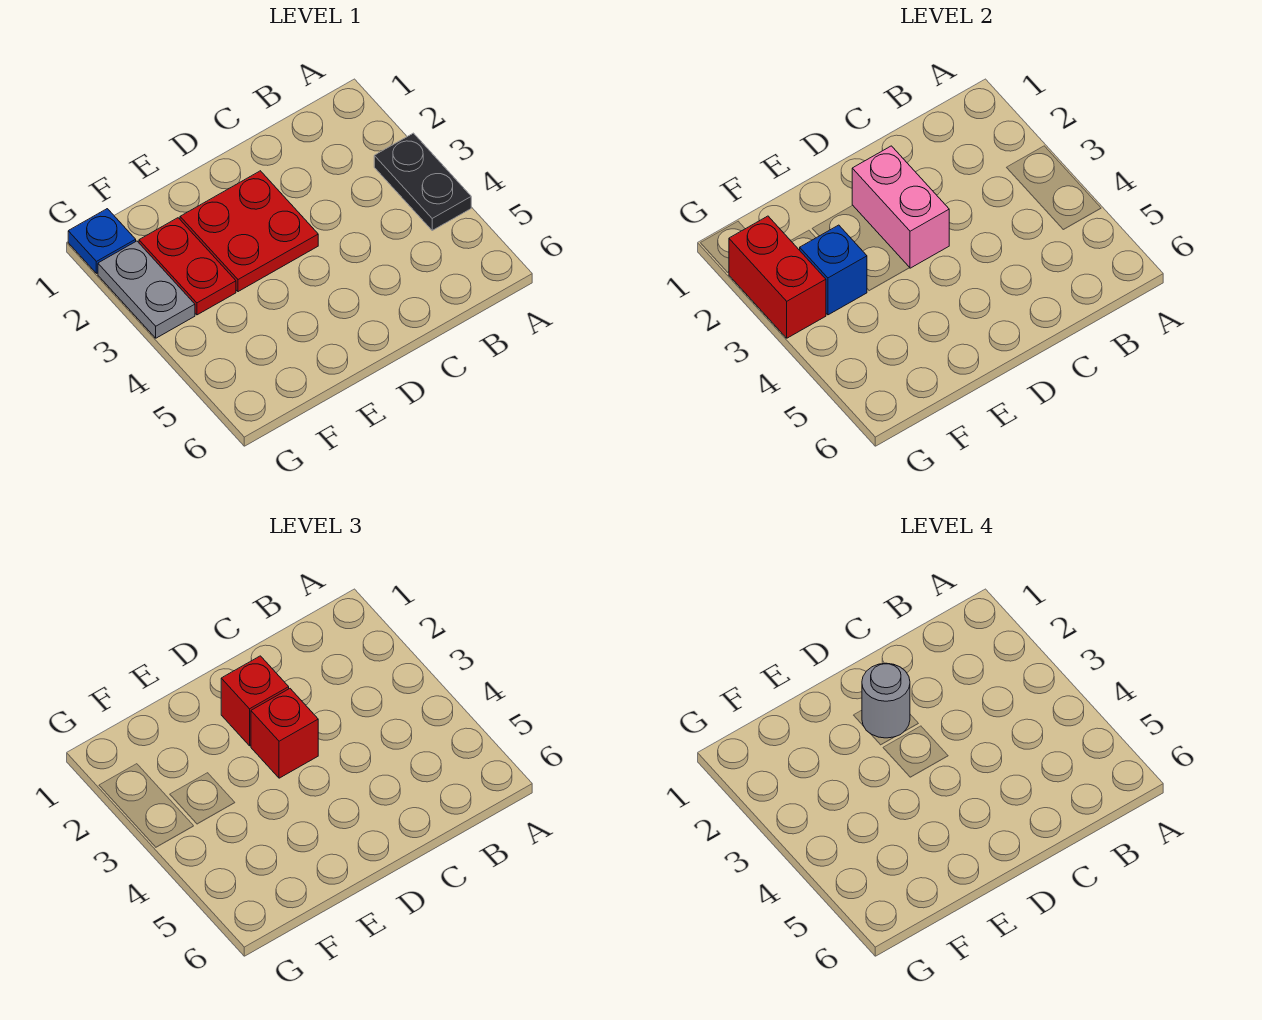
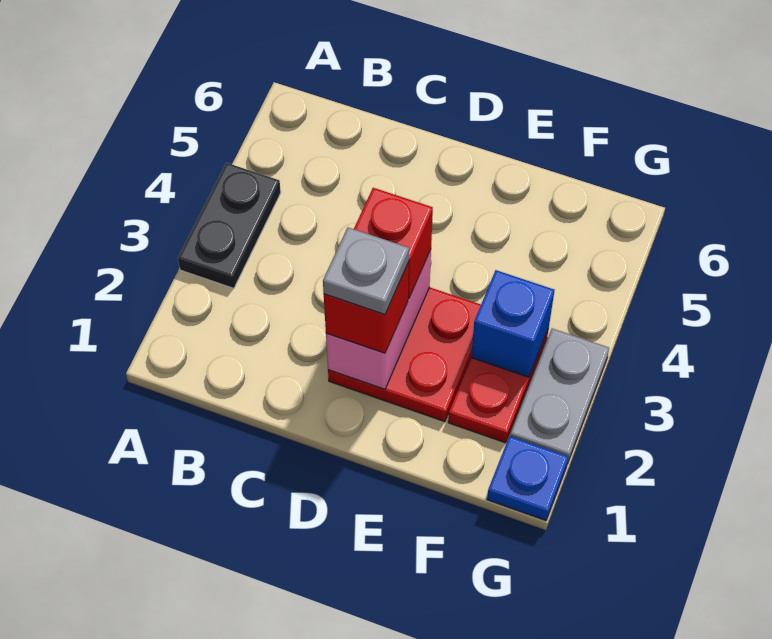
grey 1x1 round brick [862,663,910,738] -> grey 1x1 plate [323,227,409,314]
red 1x2 brick [729,216,826,338] -> none

